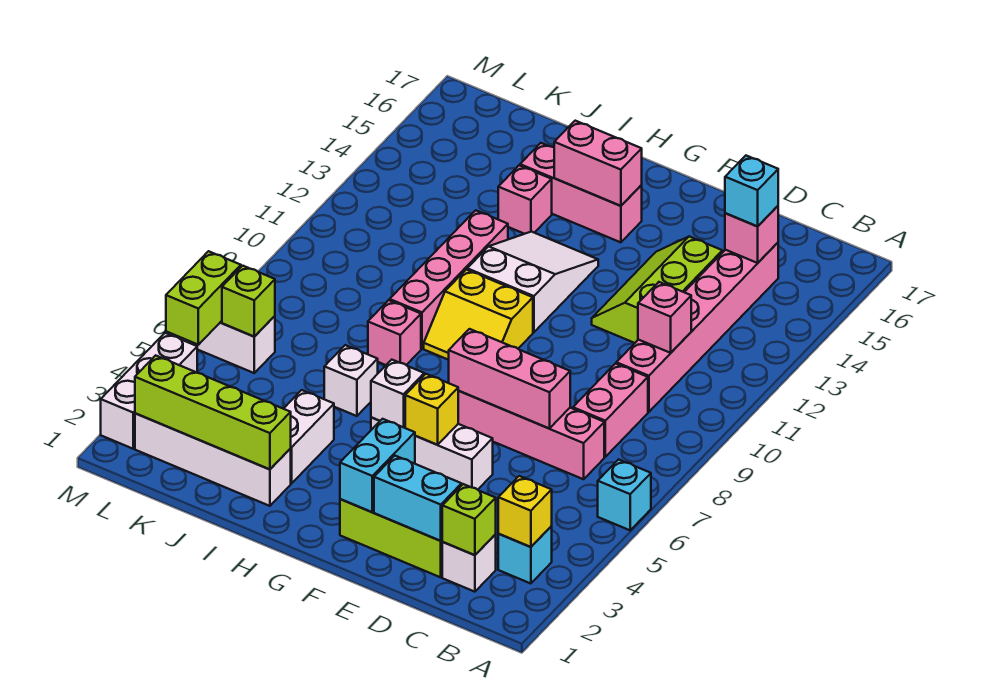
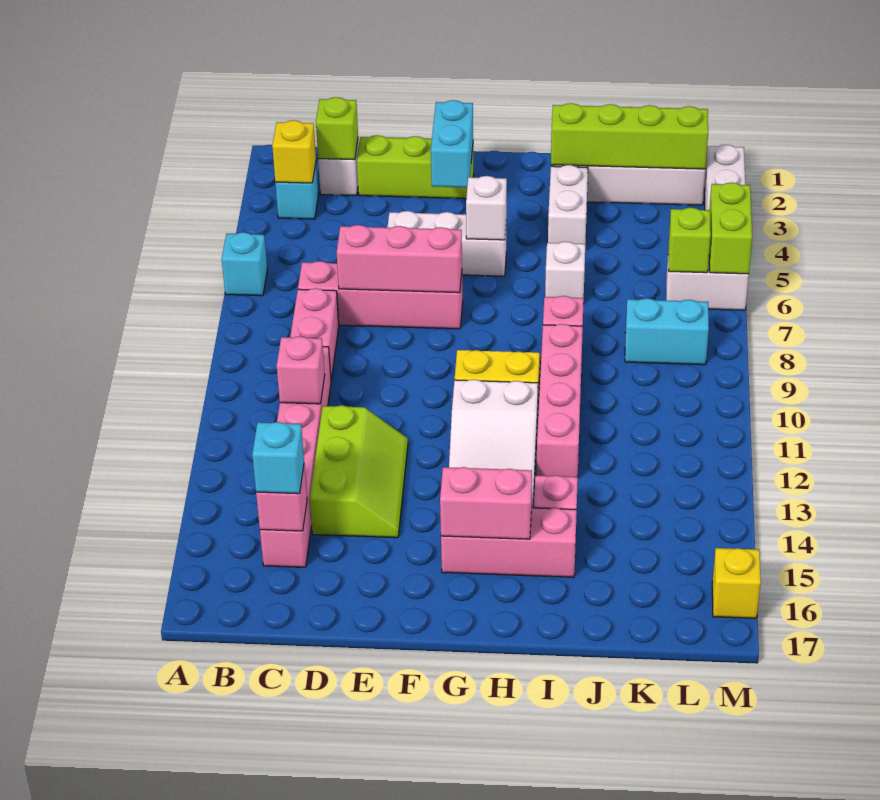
cyan 1x2 brick [374,456,462,541] -> cyan 1x2 brick moved to [625,298,709,365]
yellow 1x1 brick [405,374,458,445] -> yellow 1x1 brick moved to [712,548,761,618]

